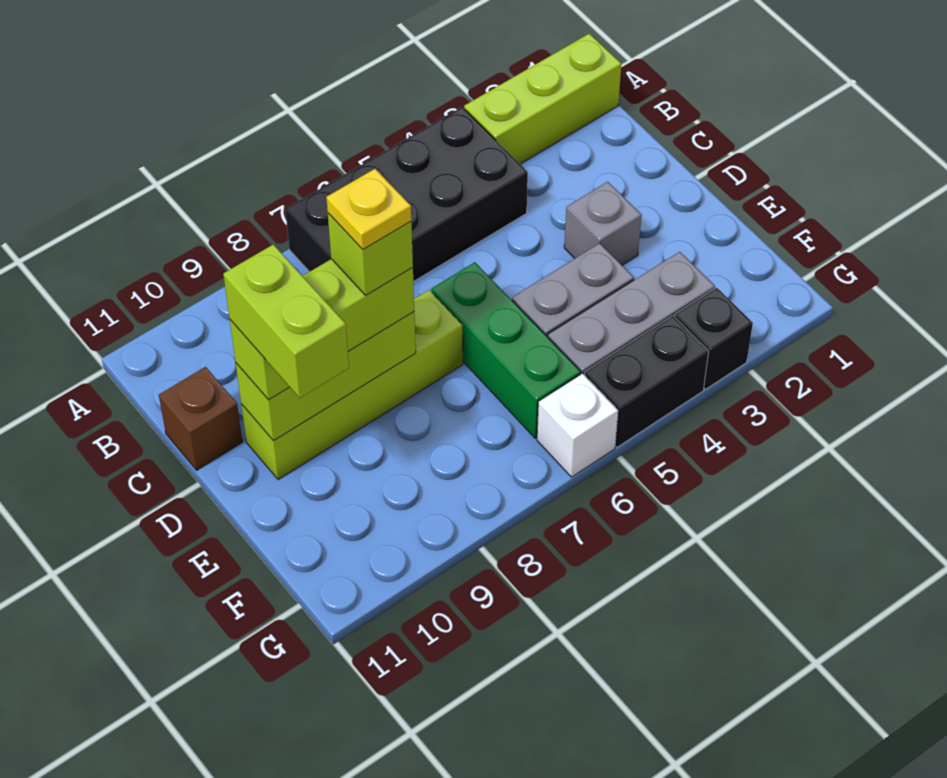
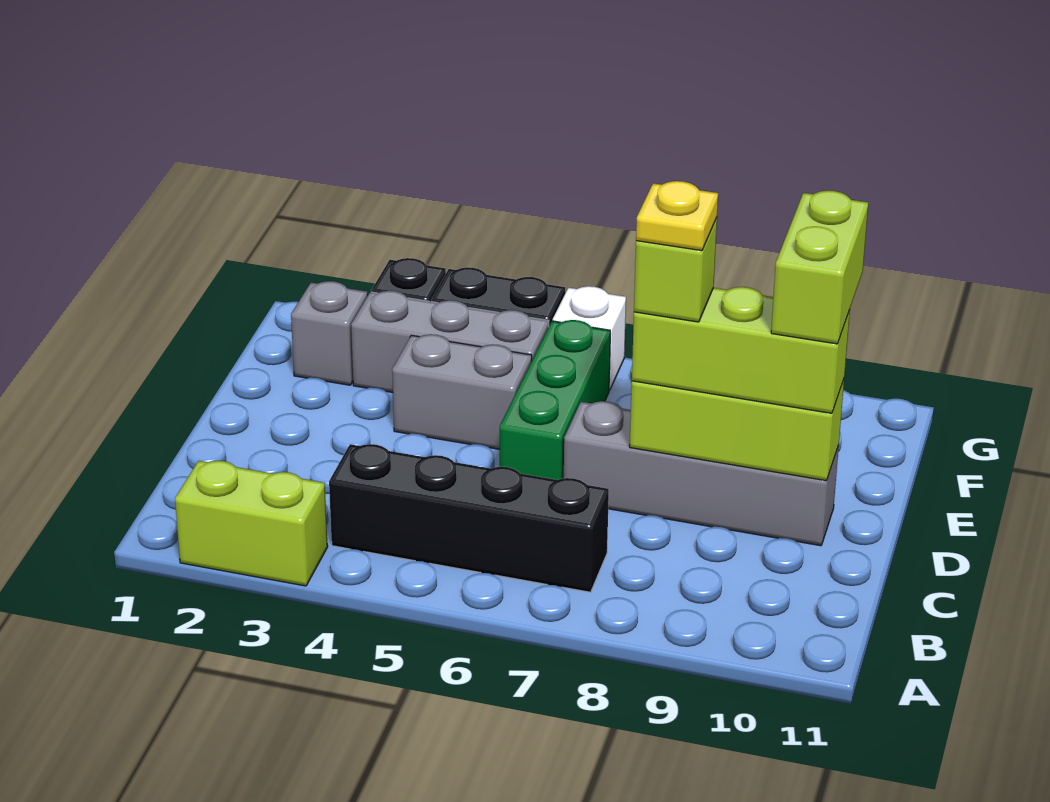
lime 1x3 brick [464,34,621,164] -> lime 1x2 brick [175,461,328,586]
black 2x4 brick [285,107,528,282] -> black 1x4 brick [329,444,609,592]
brown 1x1 brick [159,367,243,470] -> none
grey 1x1 brick [564,182,642,265] -> grey 1x1 brick moved to [291,281,367,385]
lime 1x4 brick [241,290,463,480] -> grey 1x4 brick [564,401,839,546]

